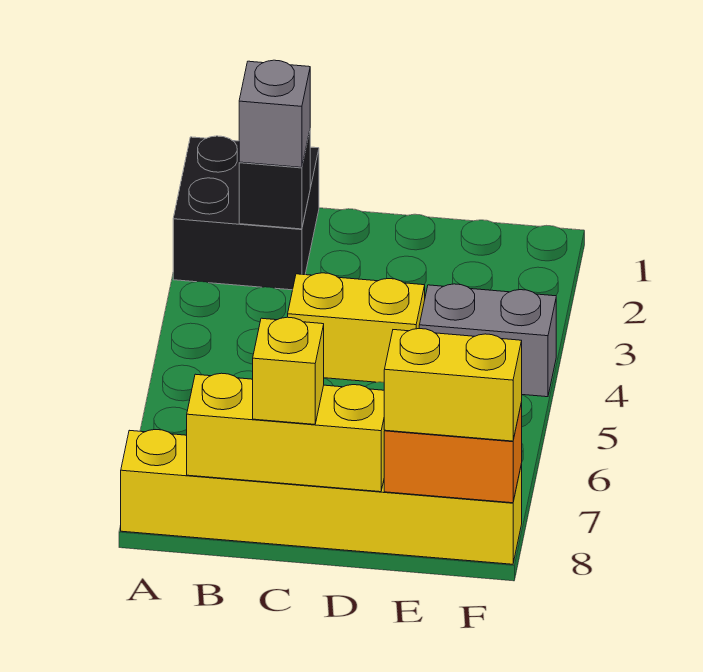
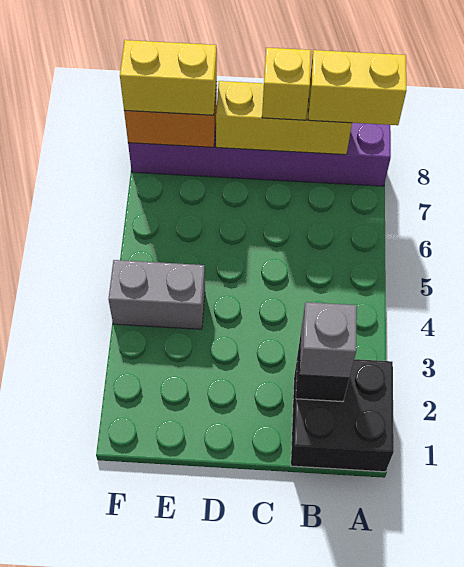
yellow 1x6 brick [121,430,522,564] -> purple 1x6 brick [128,123,391,186]
yellow 1x2 brick [288,273,425,382] -> yellow 1x2 brick moved to [308,50,407,125]

